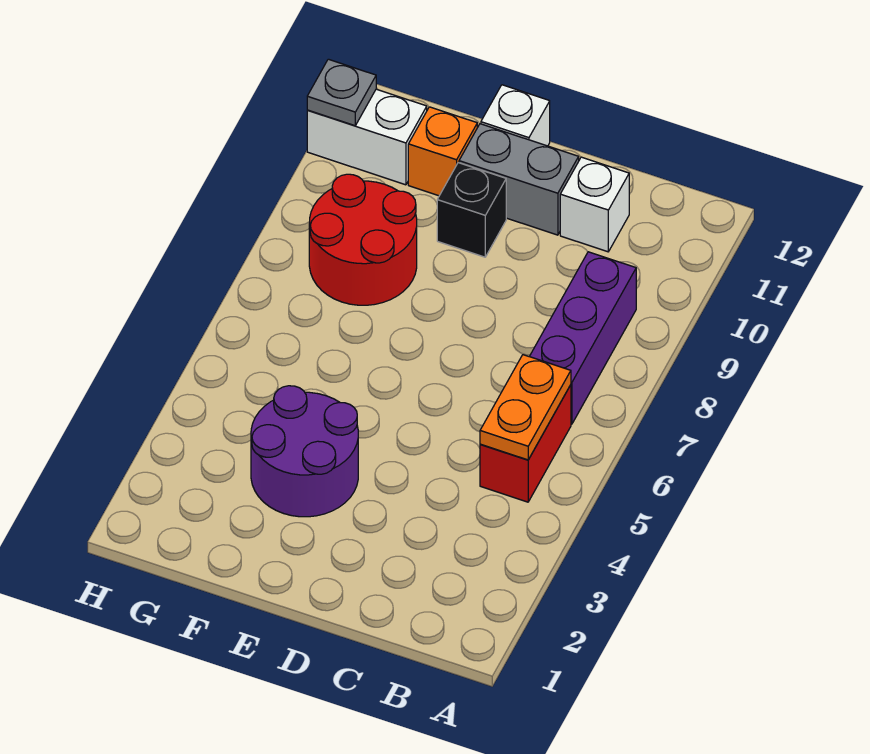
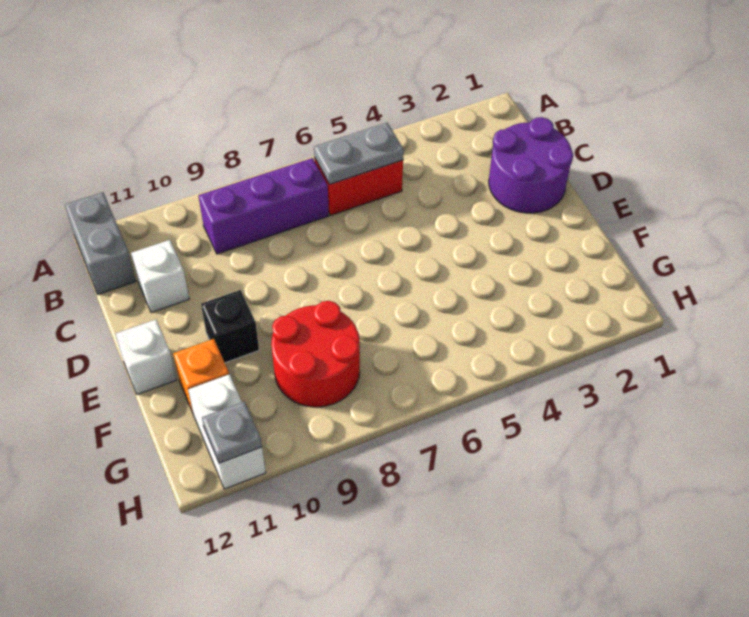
orange 1x2 plate [480,355,571,460] -> grey 1x2 plate [314,123,404,184]
grey 1x2 brick [459,124,579,235] -> grey 1x2 brick moved to [65,192,136,294]
purple 2x2 round brick [251,386,358,517] -> purple 2x2 round brick moved to [489,117,573,213]

